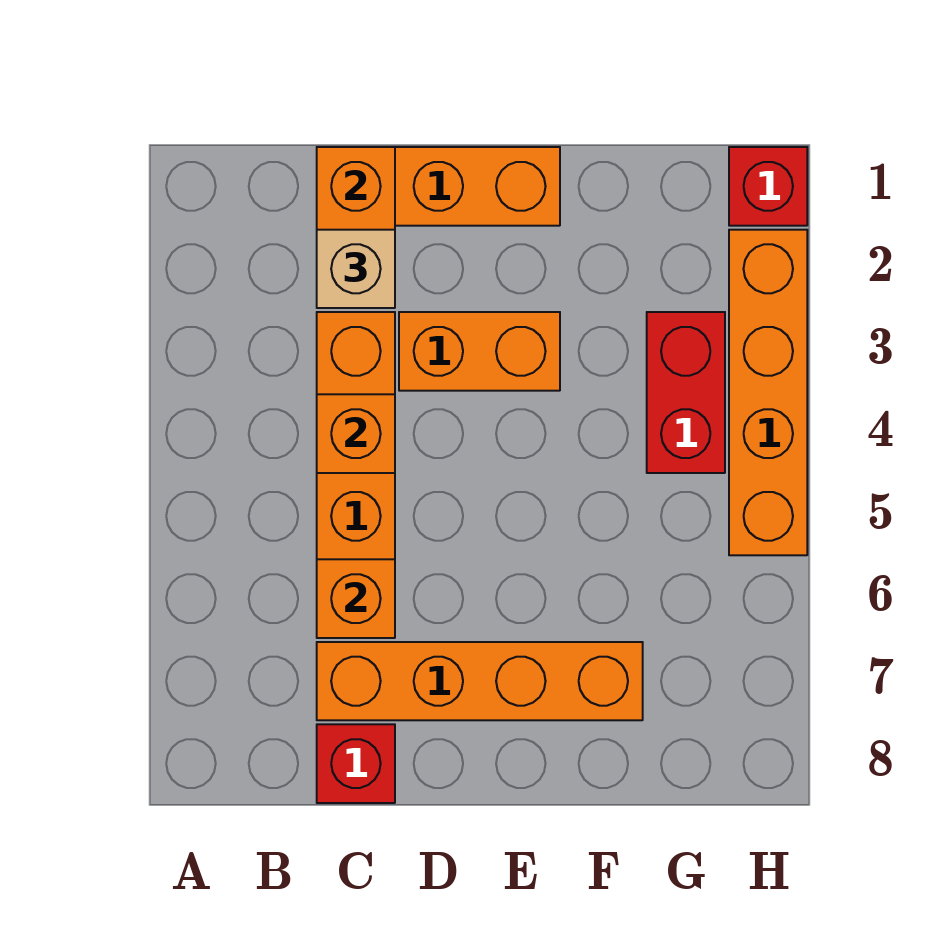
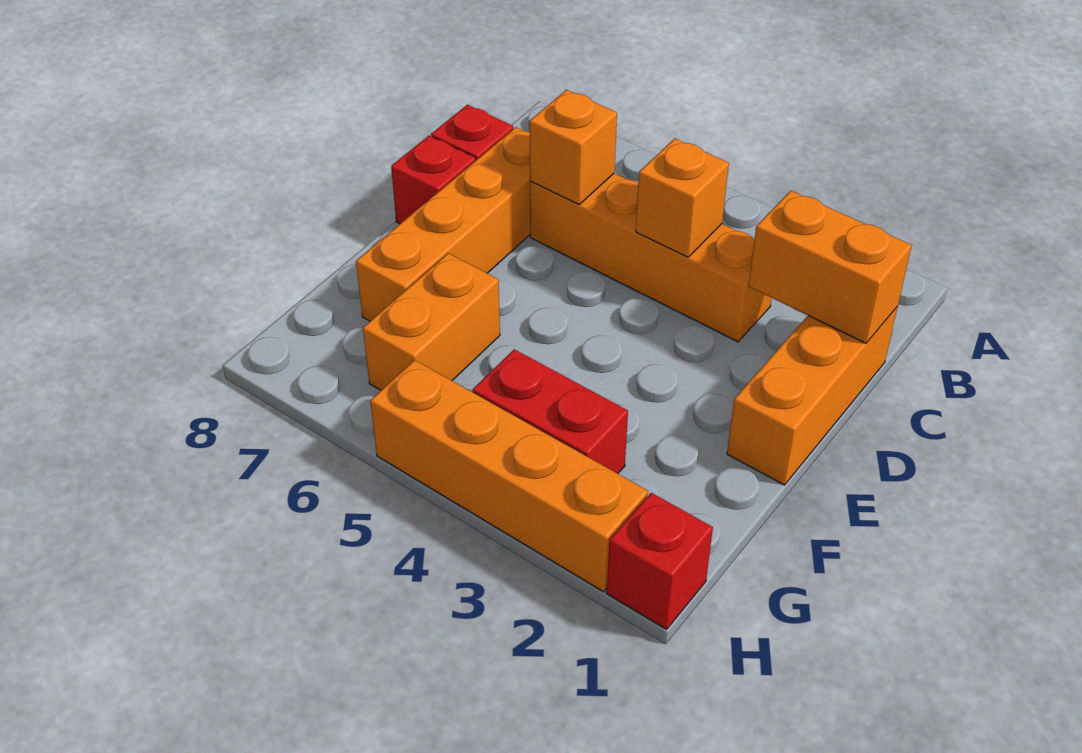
tan 1x1 brick [317,230,395,308] -> none
orange 1x2 brick [399,312,560,391] -> orange 1x2 brick moved to [363,253,500,390]
none -> red 1x1 brick [391,135,476,224]

